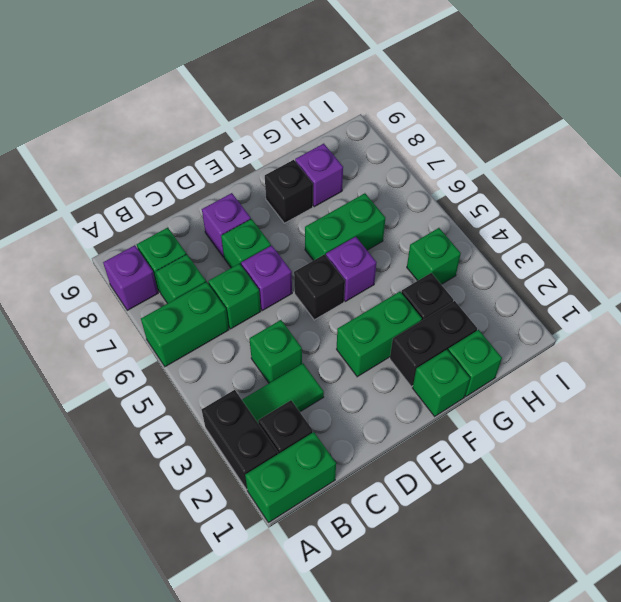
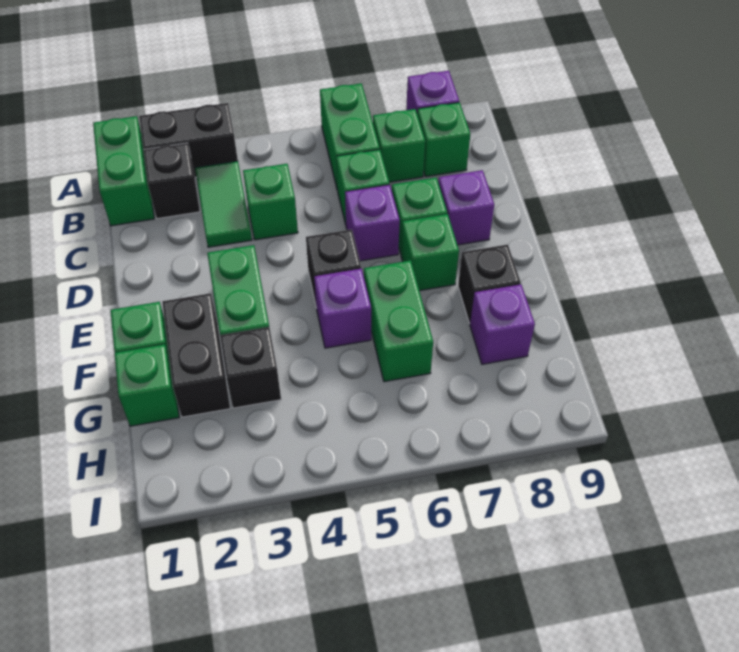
green 1x1 brick [407,228,461,284] -> green 1x1 brick moved to [401,214,459,291]

